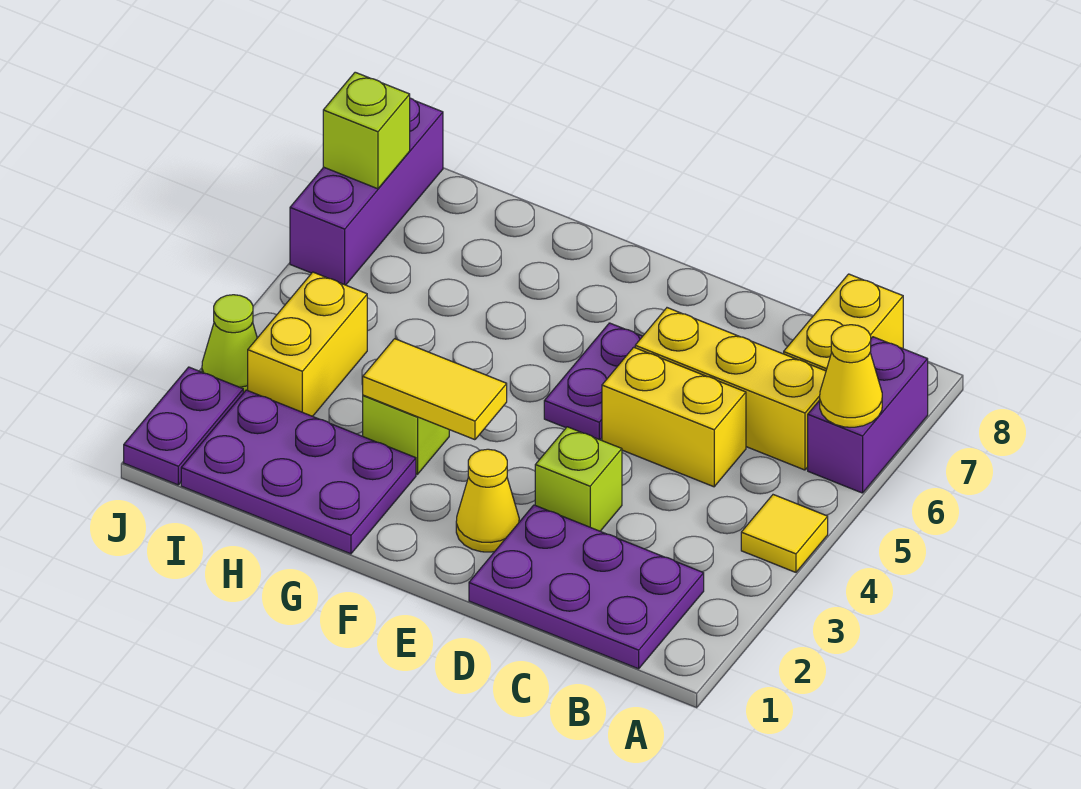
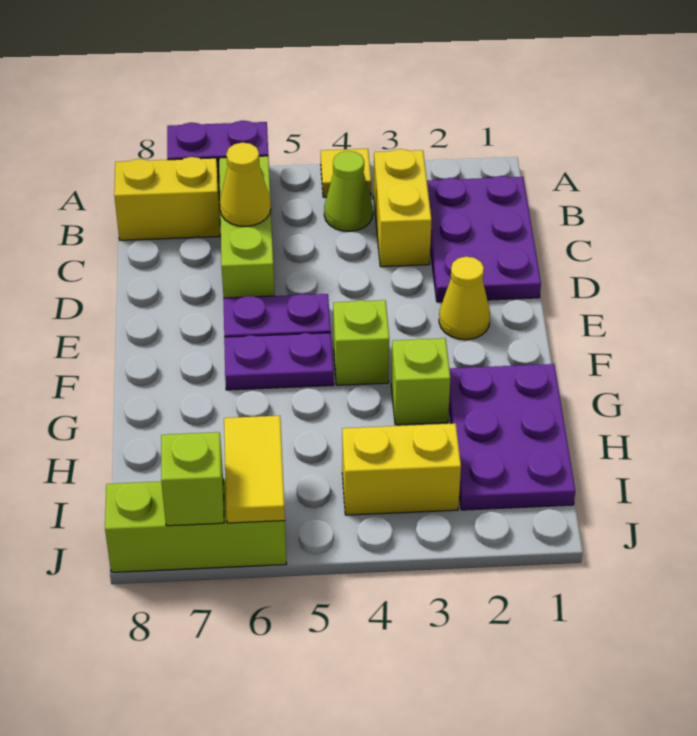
yellow 1x1 cone [820,325,882,427] -> yellow 1x1 cone moved to [220,143,271,226]
yellow 1x3 brick [635,308,826,470] -> lime 1x3 brick [219,156,275,298]
yellow 1x2 brick [602,347,746,487] -> yellow 1x2 brick moved to [374,149,432,267]
lime 1x1 brick [535,427,622,531] -> lime 1x1 brick moved to [333,300,389,385]
yellow 1x2 tile [363,339,507,440] -> yellow 1x2 tile moved to [224,416,285,523]
purple 1x2 plate [124,367,243,485] -> purple 1x2 plate moved to [224,333,334,390]
lime 1x1 cone [202,295,257,393] -> lime 1x1 cone moved to [324,151,373,231]
purple 1x3 brick [290,98,443,285] -> lime 1x3 brick [105,479,286,572]

